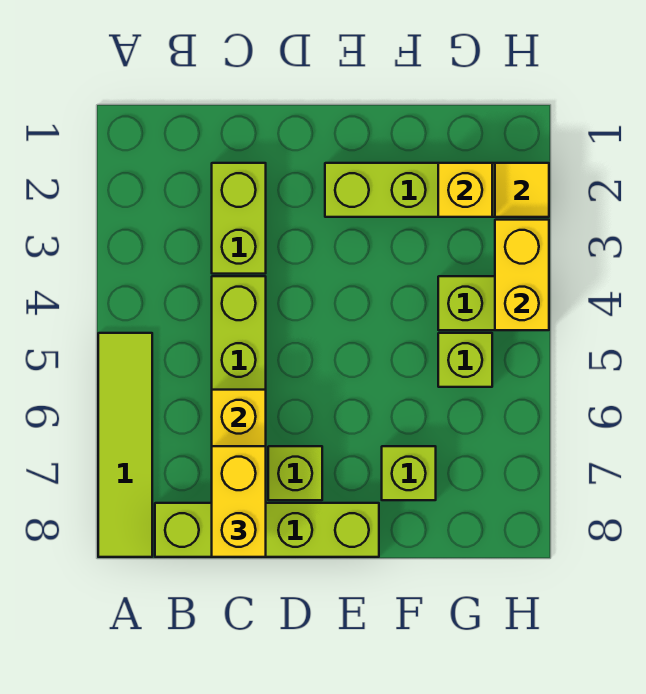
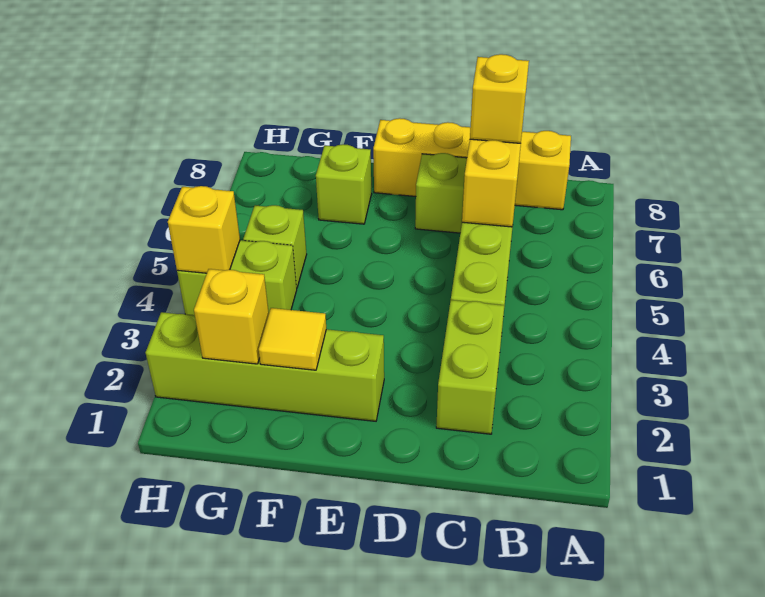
lime 1x4 tile [98,333,152,557] -> none
lime 1x4 brick [155,503,379,557] -> yellow 1x4 brick [373,118,571,210]
yellow 1x2 brick [212,446,266,557] -> yellow 1x1 brick [470,54,529,143]
yellow 1x1 tile [495,163,549,217] -> yellow 1x1 tile moved to [259,308,326,370]
yellow 1x2 brick [495,220,549,330] -> yellow 1x1 brick [168,186,240,274]

